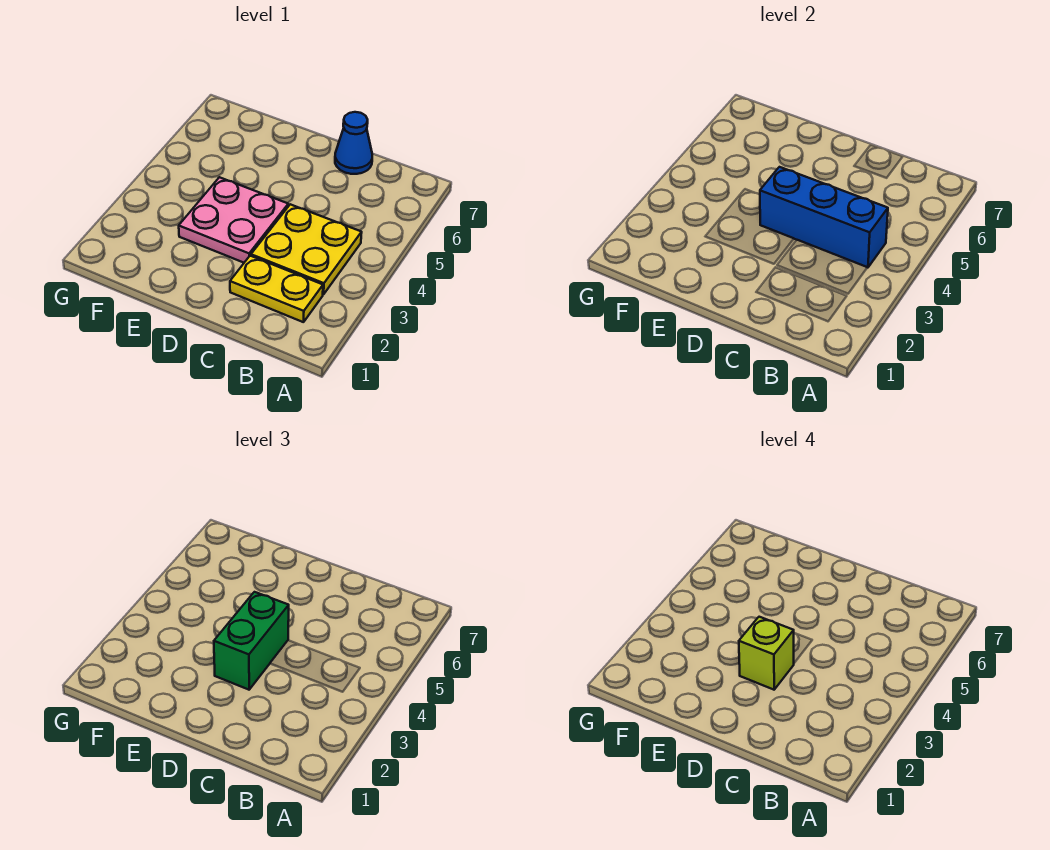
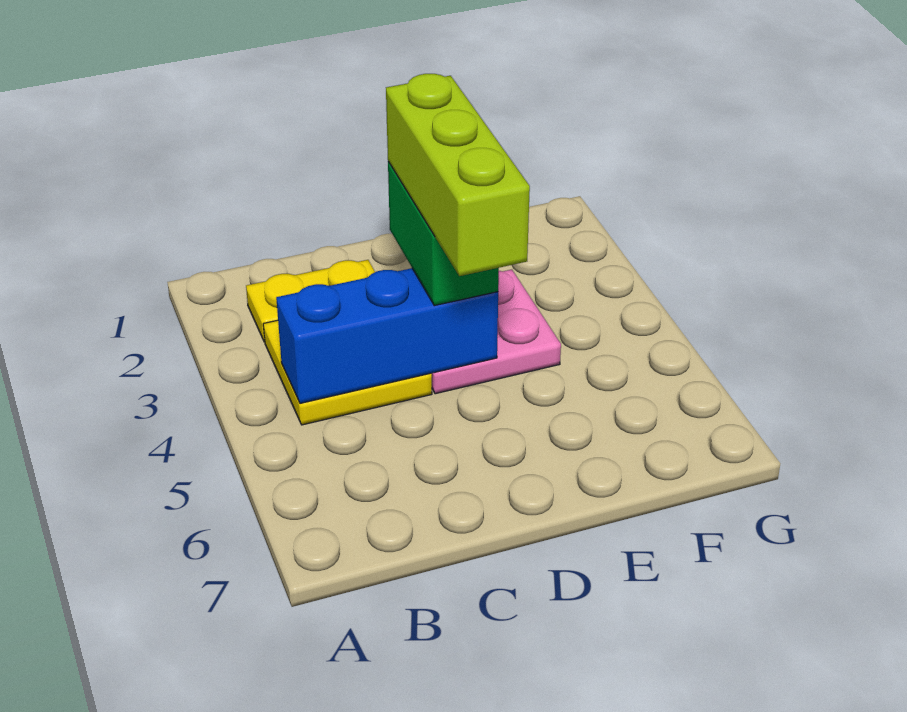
blue 1x1 cone [335,112,372,174] -> none
lime 1x1 brick [739,617,794,690] -> lime 1x3 brick [386,74,530,276]

